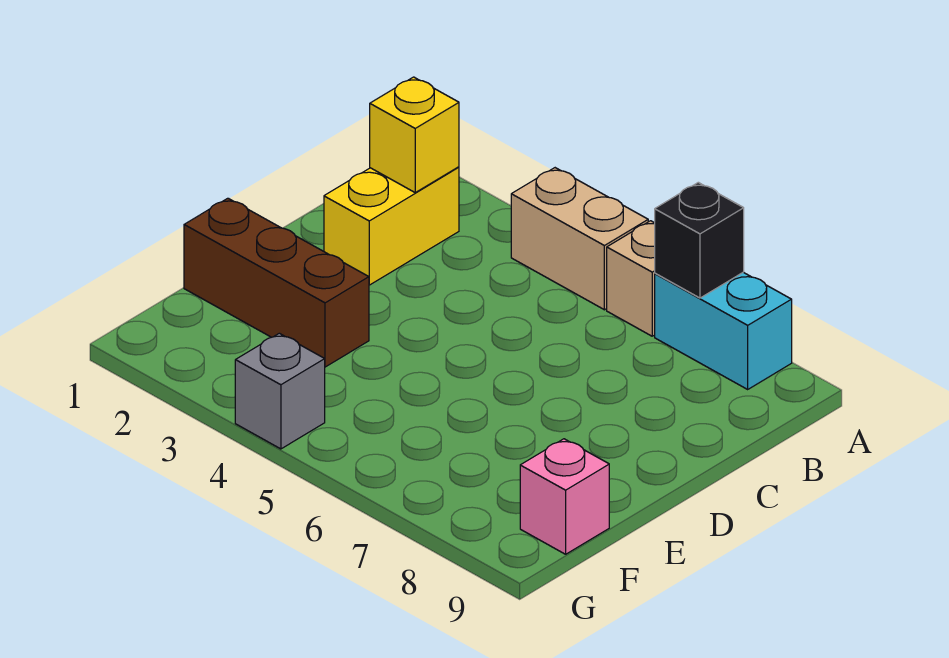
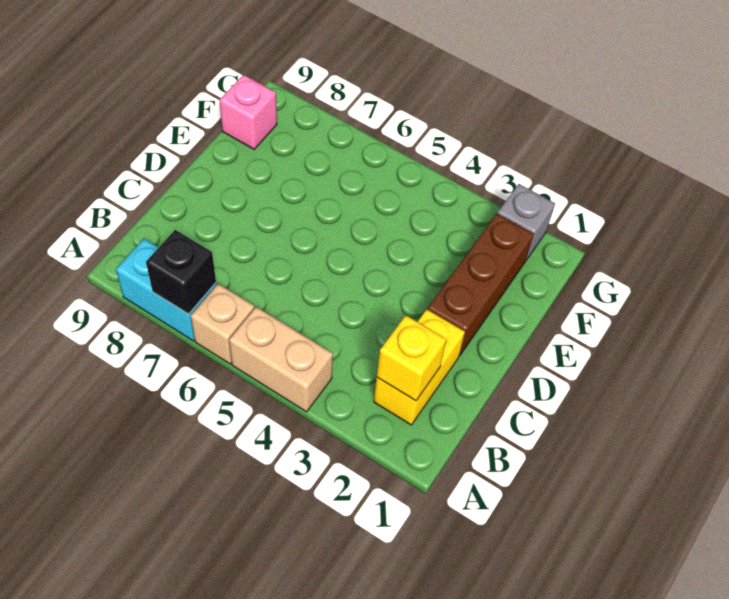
brown 1x3 brick [184,198,369,367] -> brown 1x3 brick turned to [427,214,534,356]
grey 1x1 brick [235,333,325,449] -> grey 1x1 brick moved to [498,184,555,260]

